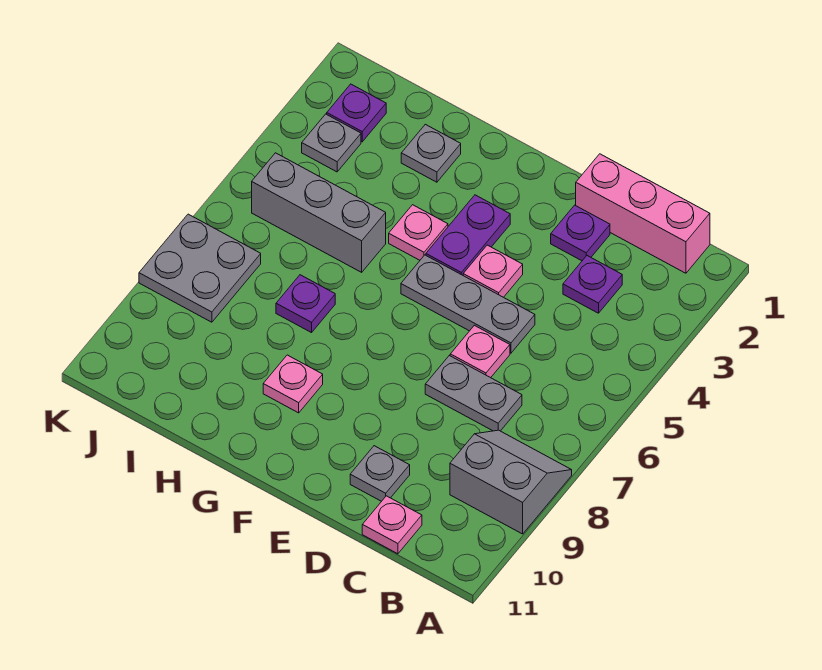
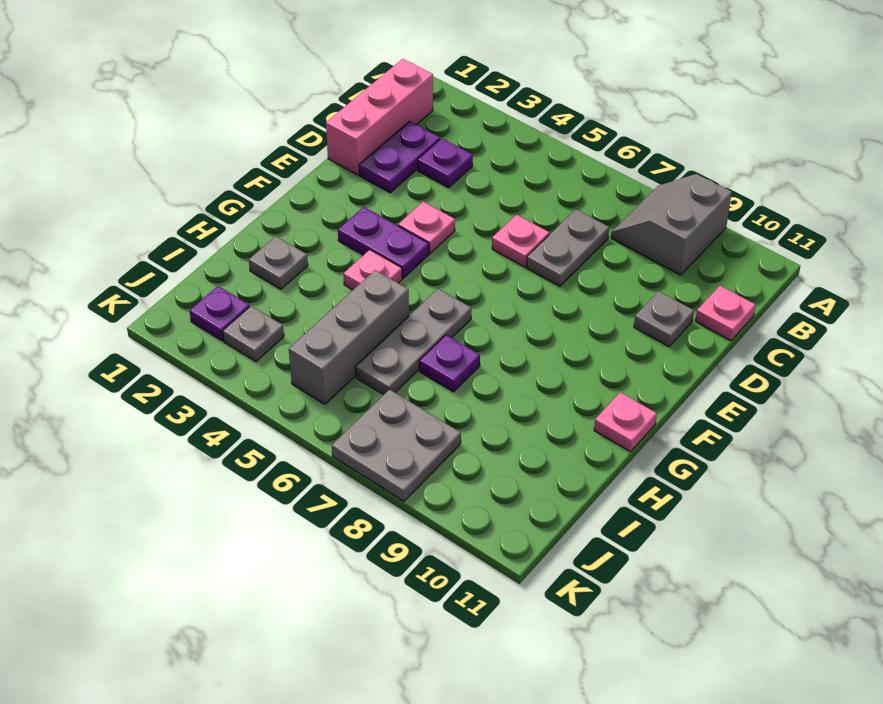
purple 1x1 plate [551,205,610,261] -> purple 1x2 plate [359,121,440,193]
grey 1x3 plate [401,255,535,353] -> grey 1x3 plate moved to [355,289,471,395]
pink 1x1 plate [263,355,323,413] -> pink 1x1 plate moved to [594,392,657,452]

